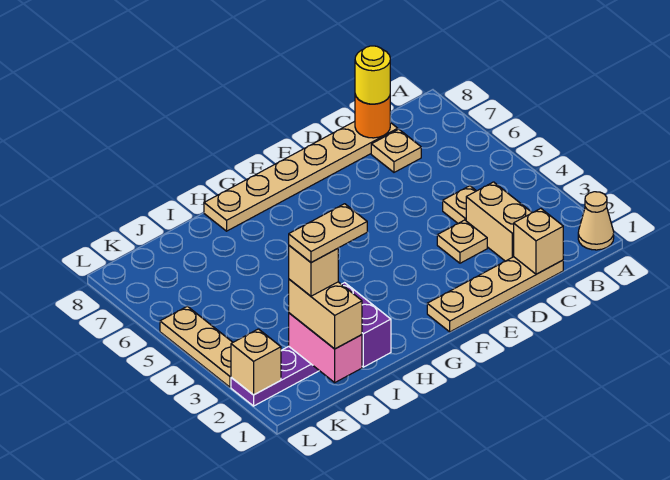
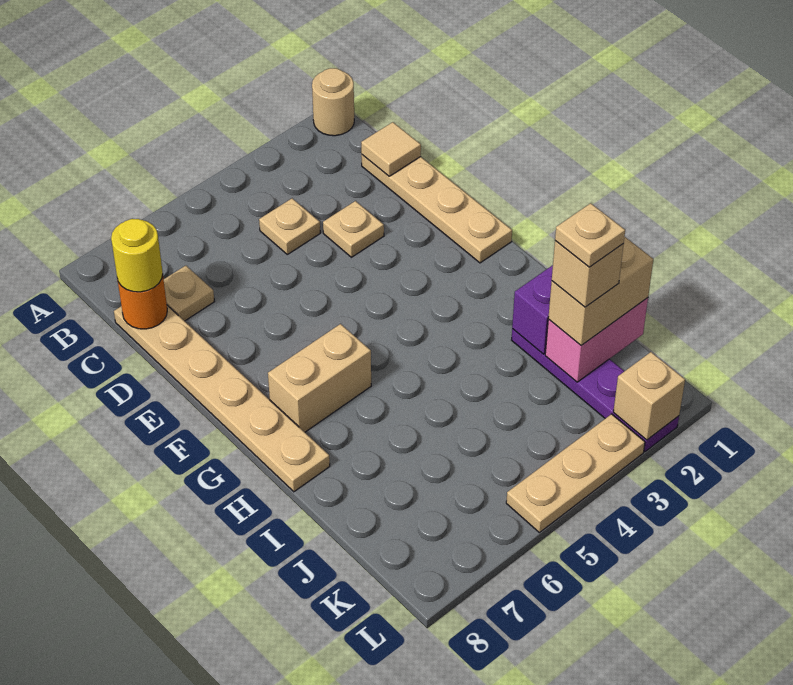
tan 1x1 cone [578,192,614,250] -> tan 1x1 round brick [312,68,354,136]
tan 1x1 brick [514,208,563,274] -> tan 1x1 tile [361,122,421,176]
tan 1x2 brick [466,182,532,261] -> tan 1x2 brick moved to [268,324,371,432]
tan 1x2 plate [289,204,367,263] -> tan 1x1 plate [555,203,625,267]

